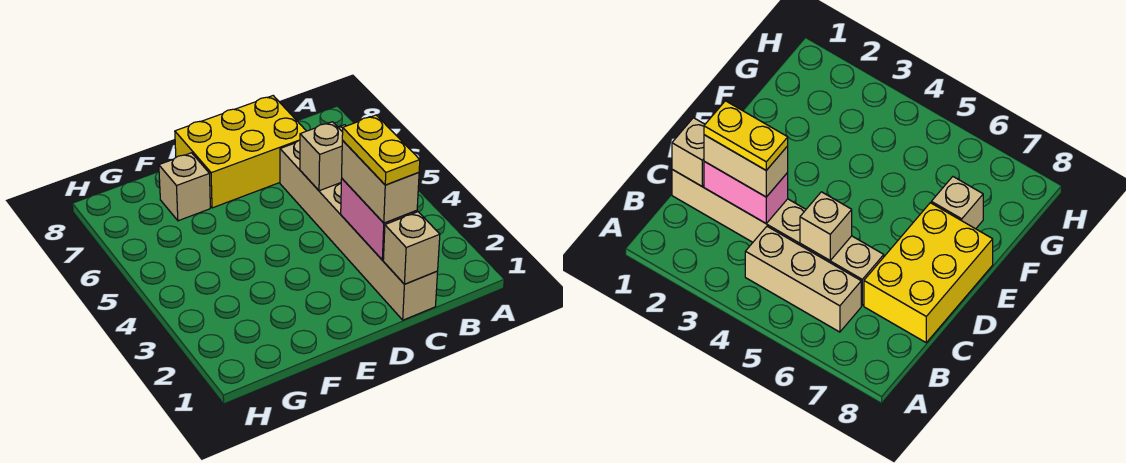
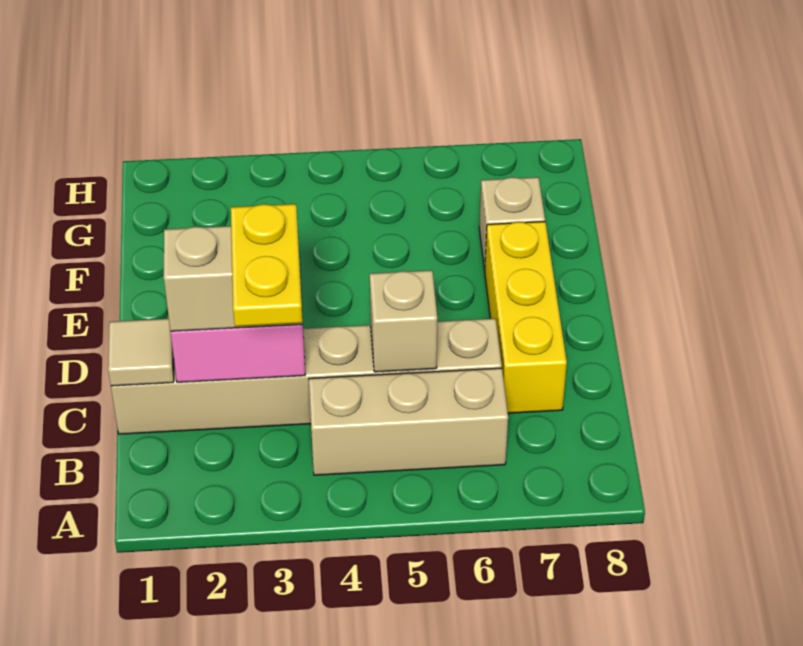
tan 1x1 brick [383,212,440,284] -> tan 1x1 tile [108,319,174,386]
yellow 1x2 plate [342,115,420,185] -> yellow 1x2 plate turned to [231,204,302,327]
yellow 2x3 brick [175,96,306,208] -> yellow 1x3 brick [485,222,567,413]

